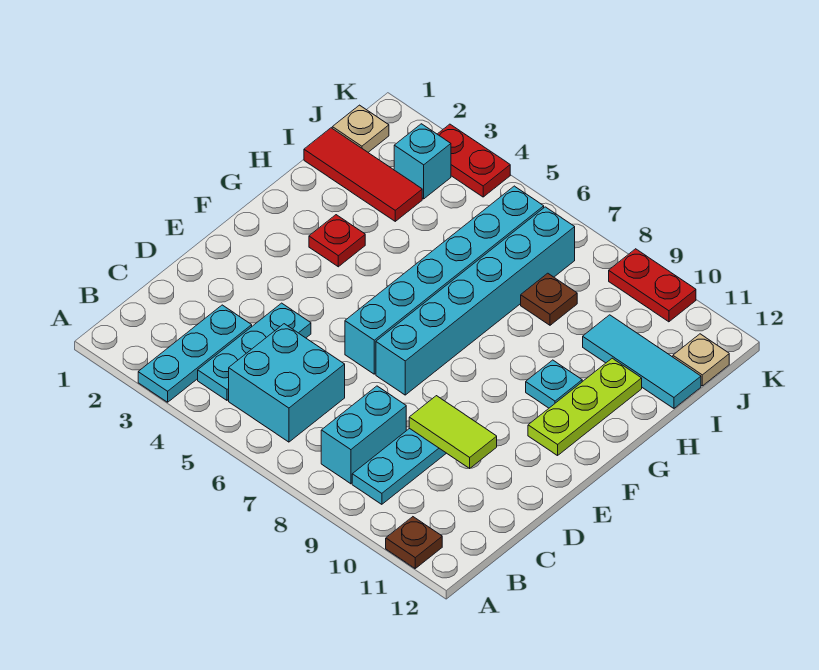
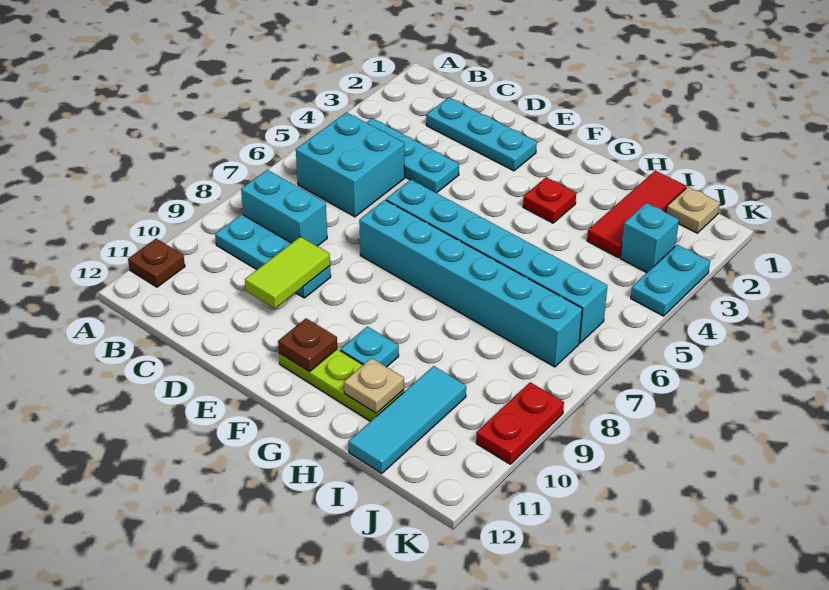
cyan 1x3 plate [138,305,252,402] -> cyan 1x3 plate moved to [426,98,537,171]
brown 1x1 plate [521,273,577,325] -> brown 1x1 plate moved to [278,318,337,372]
tan 1x1 plate [673,334,729,386] -> tan 1x1 plate moved to [344,358,404,413]
red 1x2 plate [438,124,510,197] -> cyan 1x2 plate [631,245,710,316]

